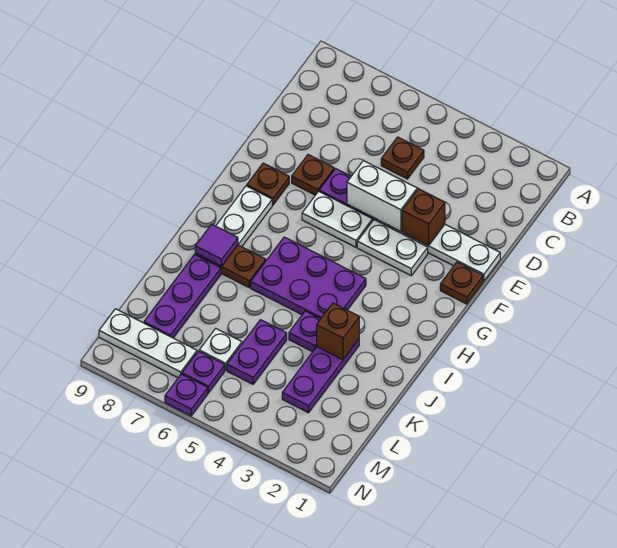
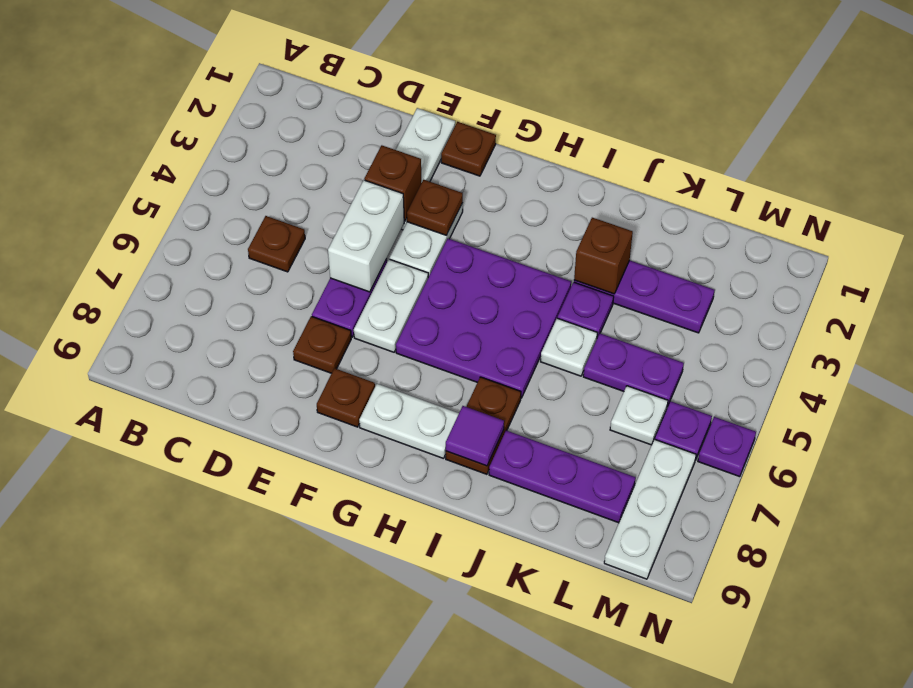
none -> brown 1x1 plate [407,180,463,235]
purple 2x3 plate [251,237,366,319] -> purple 3x3 plate [396,239,571,398]
none -> white 1x1 plate [541,318,597,376]

